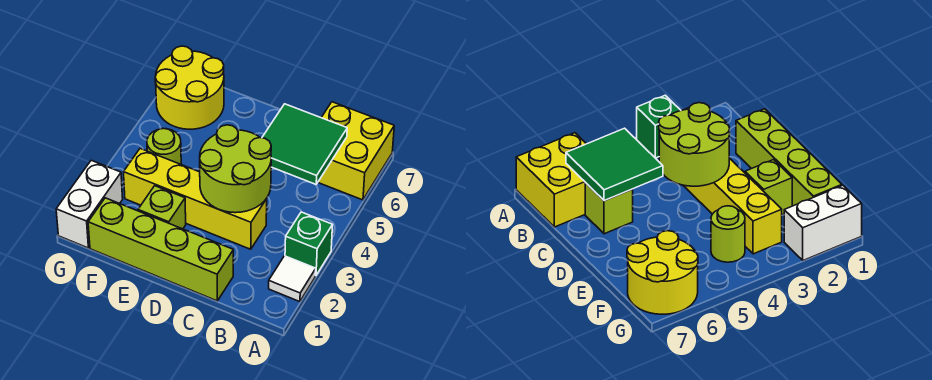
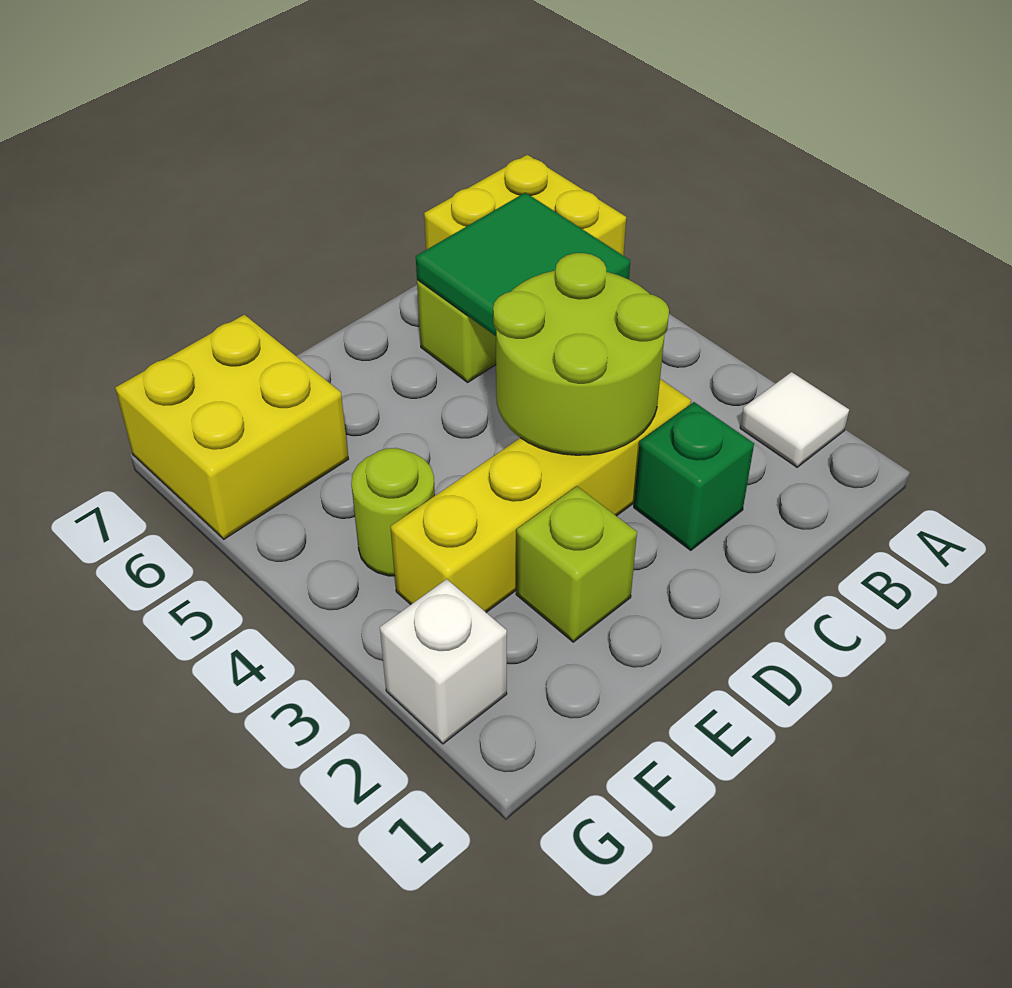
green 1x1 brick [285,212,332,276] -> green 1x1 brick moved to [634,402,754,550]
lime 1x4 brick [88,198,233,301] -> none
yellow 2x2 round brick [155,46,224,129] -> yellow 2x2 brick [115,315,348,539]
white 1x2 brick [56,160,123,248] -> white 1x1 brick [380,579,507,744]

